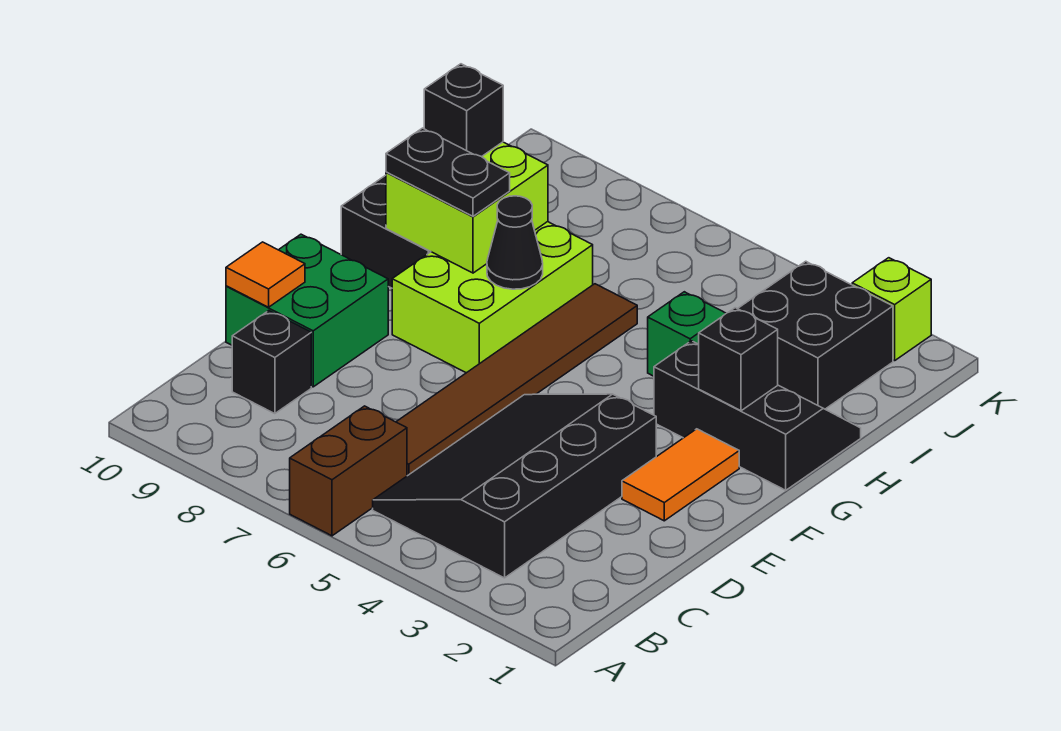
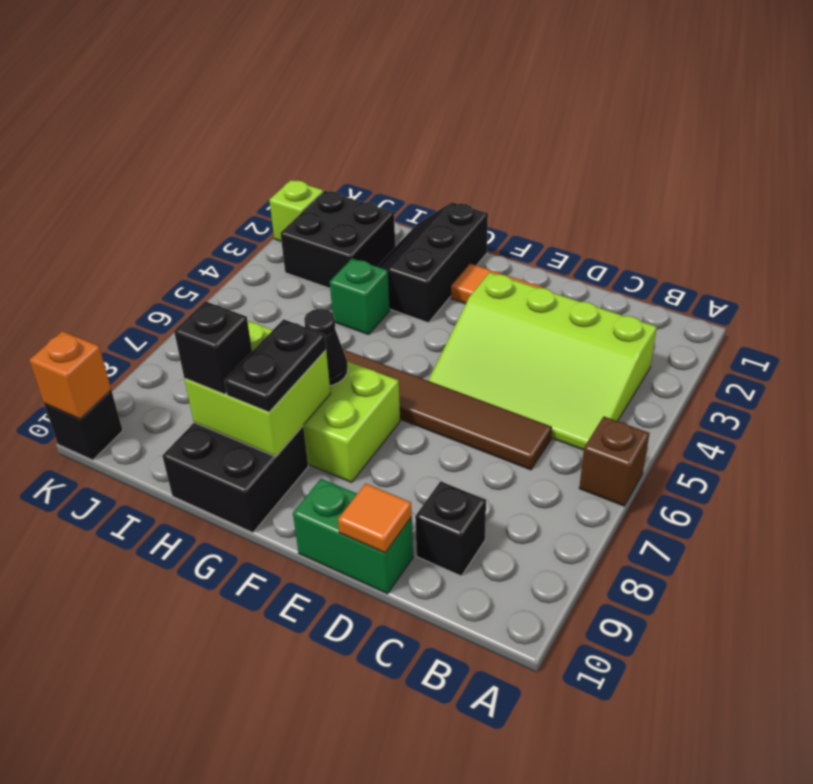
brown 1x2 brick [290,406,407,536] -> brown 1x1 brick [579,417,649,506]
black 3x4 slope [373,394,656,578] -> lime 3x4 slope [428,272,657,450]
green 2x2 brick [226,234,388,387] -> green 1x2 brick [293,479,413,594]
black 1x1 brick [699,308,778,411] -> black 1x1 brick moved to [44,390,123,460]
none -> orange 1x1 brick [29,331,111,419]

